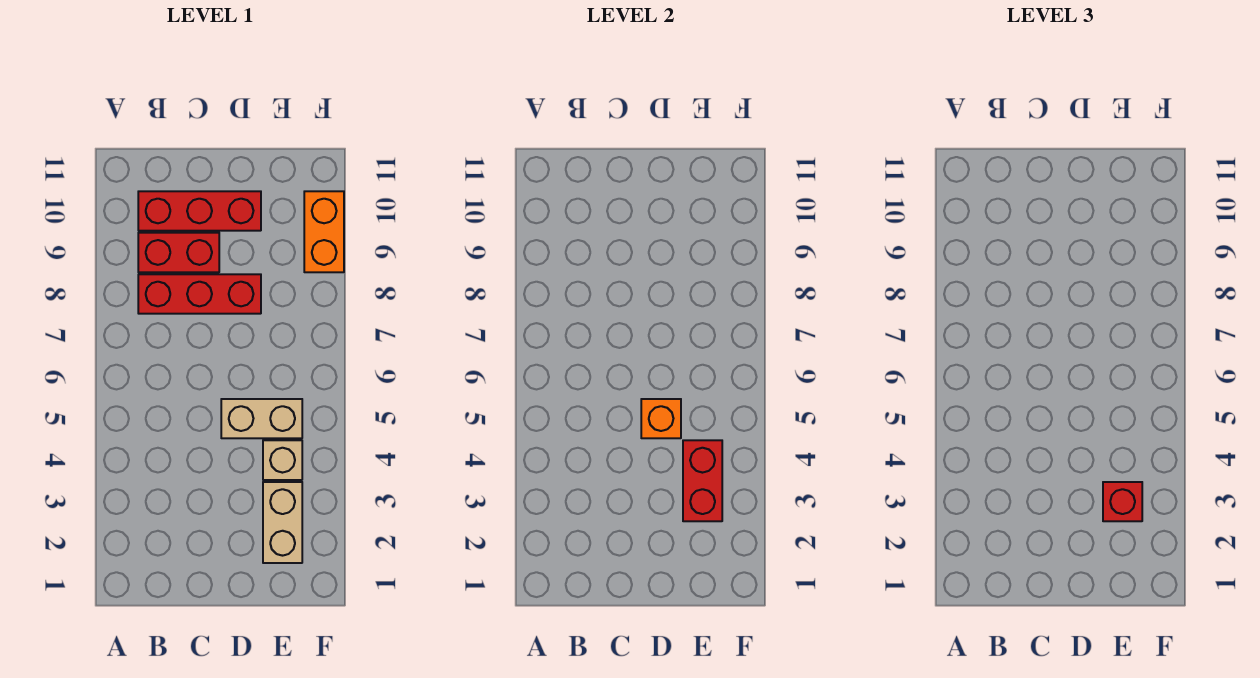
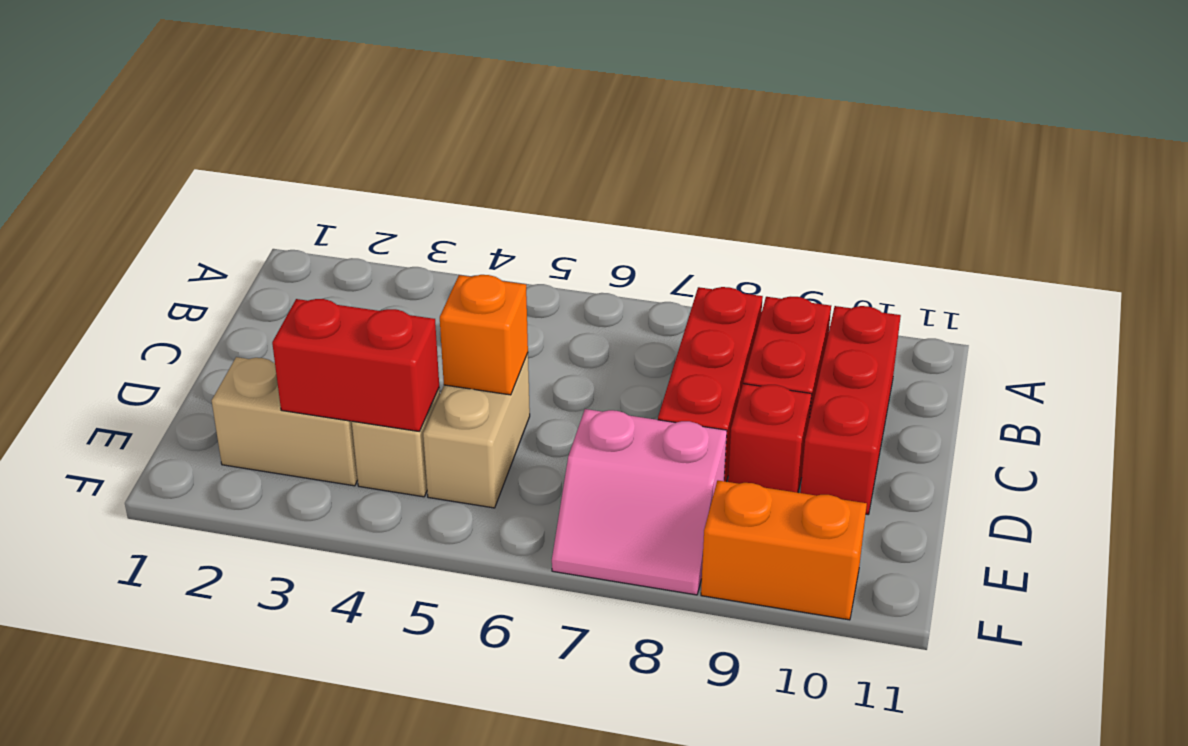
red 1x1 brick [1103,482,1142,521] -> red 1x1 brick moved to [728,384,812,493]
none -> pink 2x2 slope [552,409,727,595]

